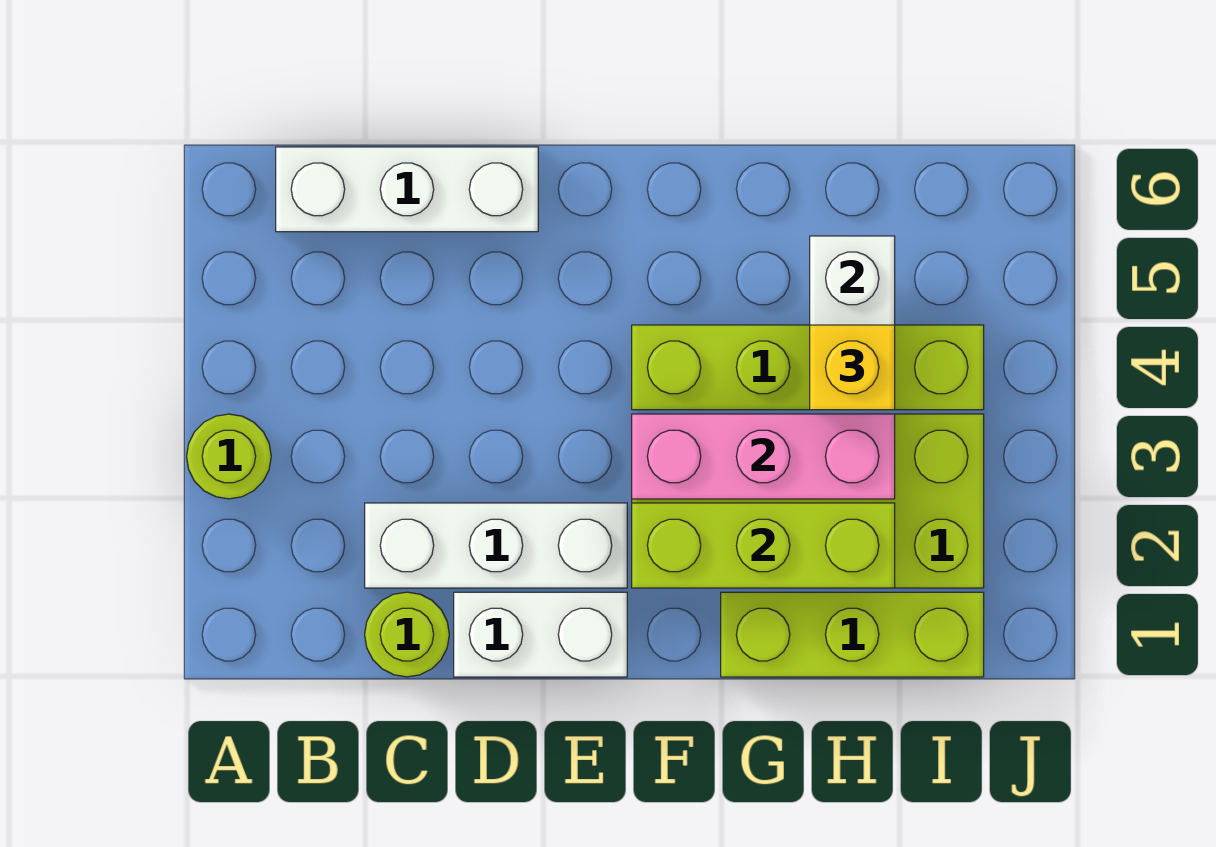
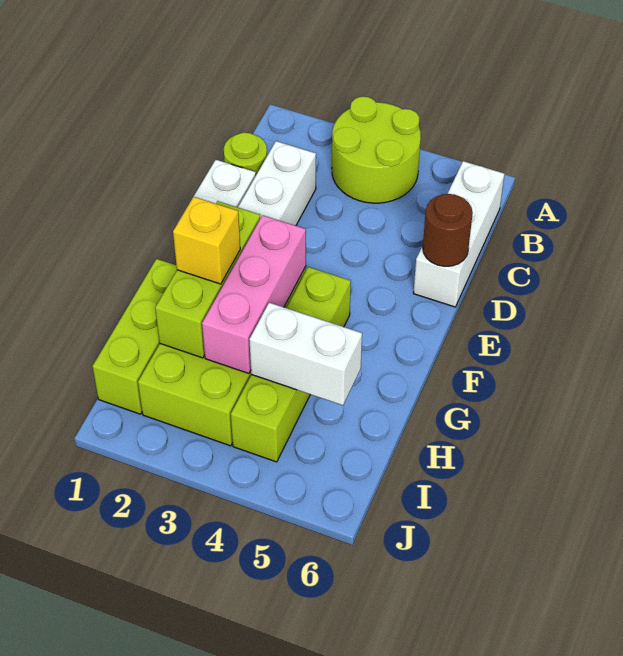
lime 1x1 round brick [187,414,271,499] -> lime 2x2 round brick [332,97,421,203]
none -> brown 1x1 round brick [423,194,473,266]
yellow 1x1 brick [810,325,895,410] -> yellow 1x1 brick moved to [173,197,240,284]

